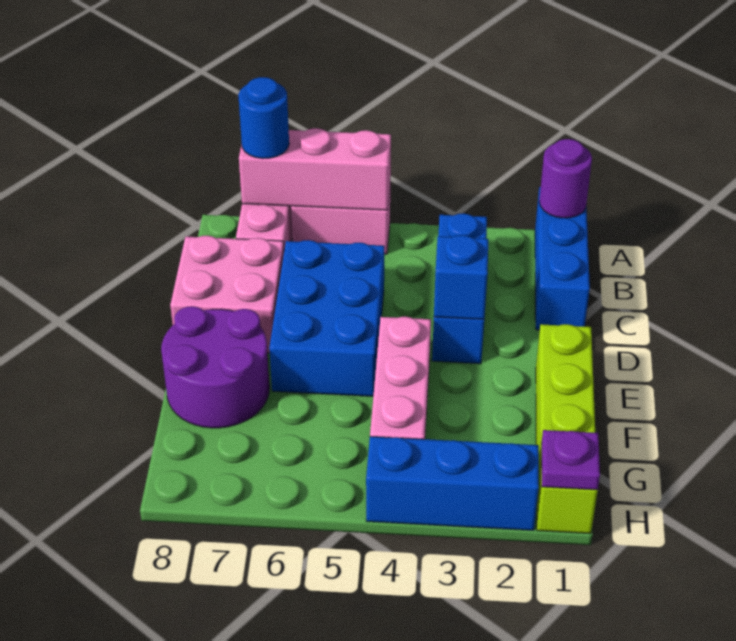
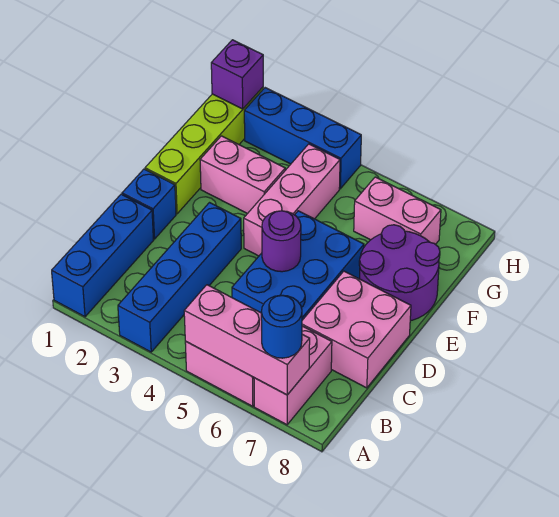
purple 1x1 round brick [539,139,592,218] -> purple 1x1 round brick moved to [262,211,301,272]
blue 1x3 brick [432,213,487,364] -> blue 1x4 brick [118,203,241,352]
blue 1x1 brick [434,235,488,319] -> blue 1x1 brick moved to [122,169,176,239]
none -> pink 1x2 brick [200,136,285,214]
none -> pink 1x2 brick [354,177,441,245]
purple 1x1 plate [541,430,600,490] -> purple 1x1 brick [211,40,263,109]

